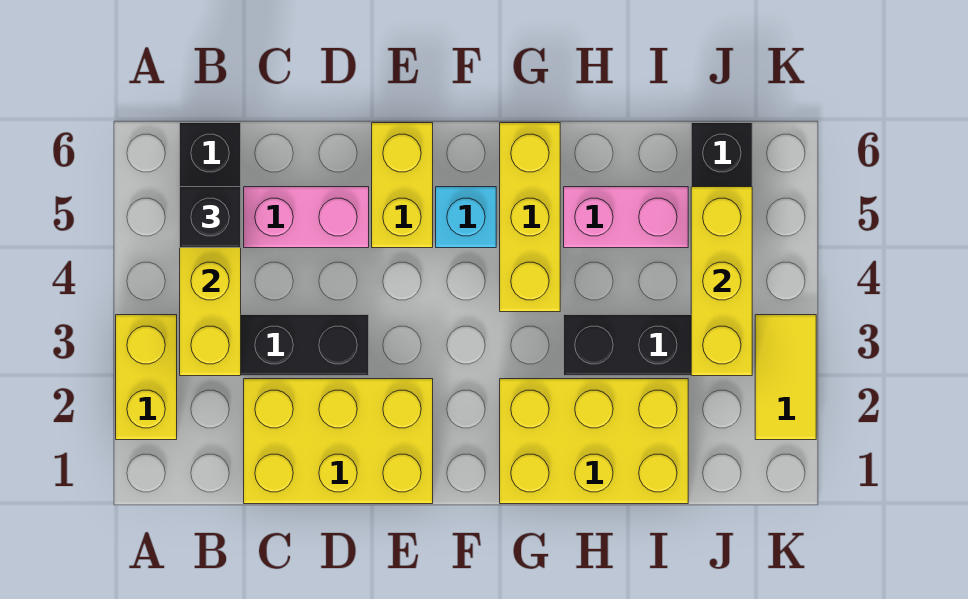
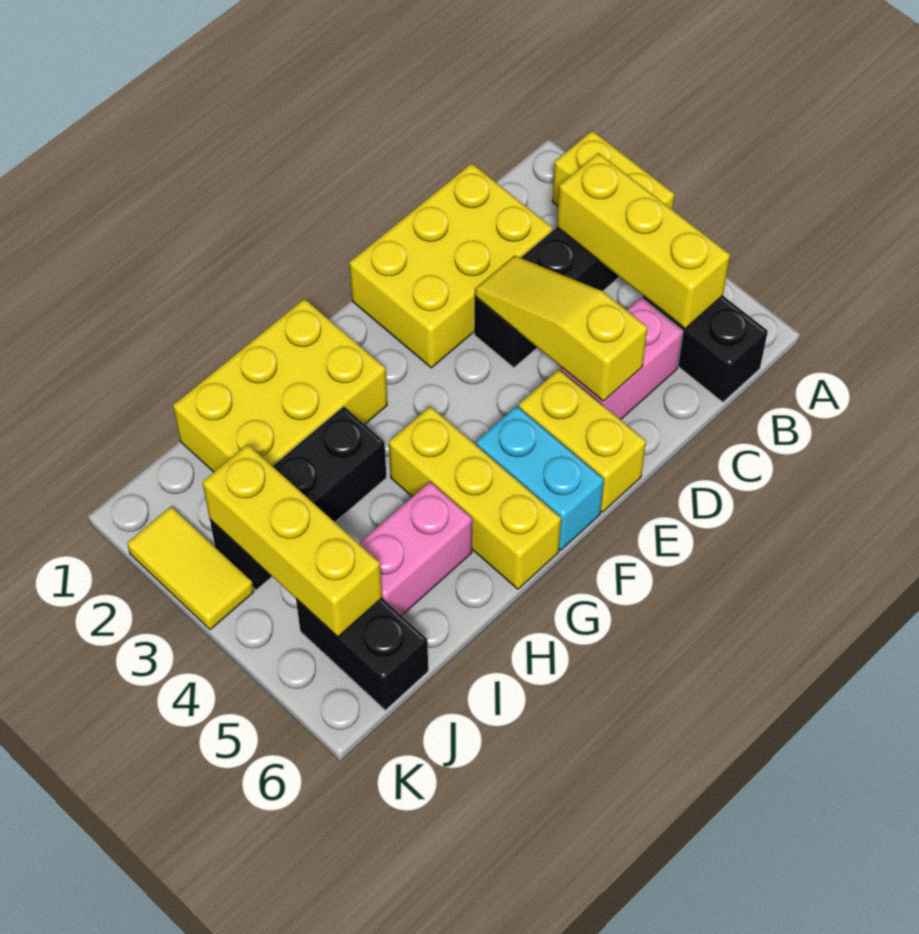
black 1x1 brick [180,187,241,248] -> none
none -> yellow 1x3 slope [475,256,648,401]
cyan 1x1 brick [436,187,496,248] -> cyan 1x2 brick [476,406,604,550]

